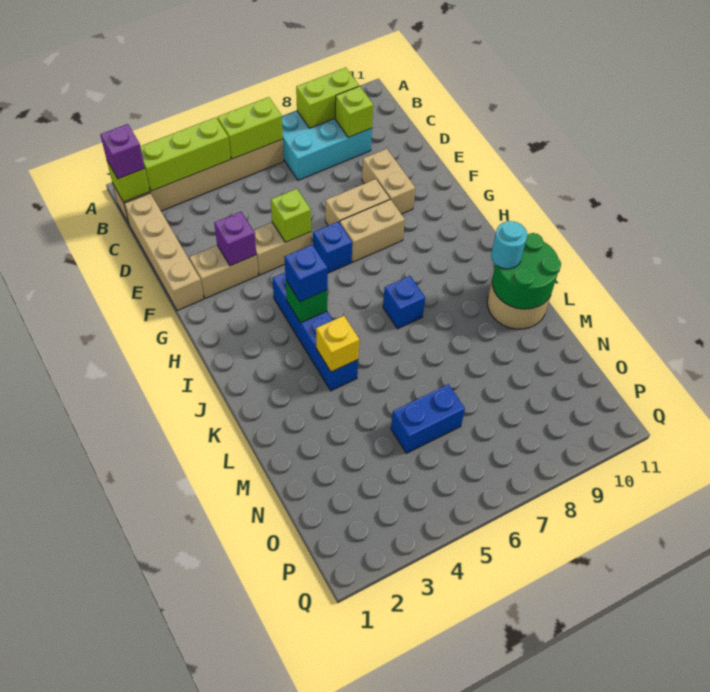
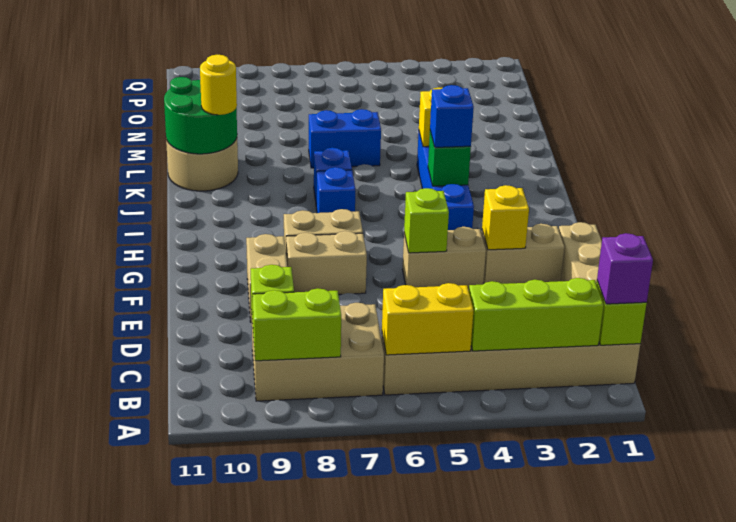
lime 1x2 brick [217,97,283,159] -> yellow 1x2 brick [382,283,474,355]
cyan 2x3 brick [282,111,372,180] -> tan 2x3 brick [252,303,384,401]
purple 1x1 brick [214,212,256,266] -> yellow 1x1 brick [482,185,529,250]
blue 1x1 brick [313,222,352,273] -> blue 1x1 brick moved to [316,167,355,213]
cyan 1x1 round brick [491,221,527,269] -> yellow 1x1 round brick [200,55,237,115]
blue 1x2 brick [391,384,465,453] -> blue 1x2 brick moved to [309,109,381,168]

